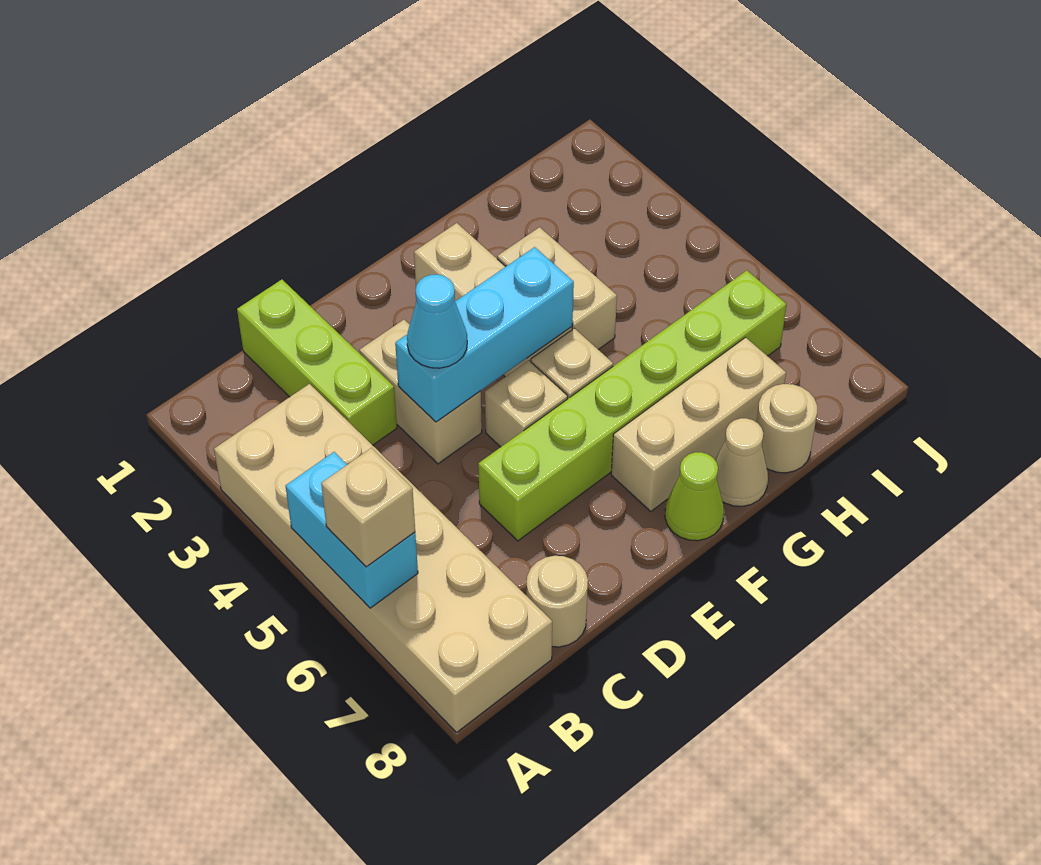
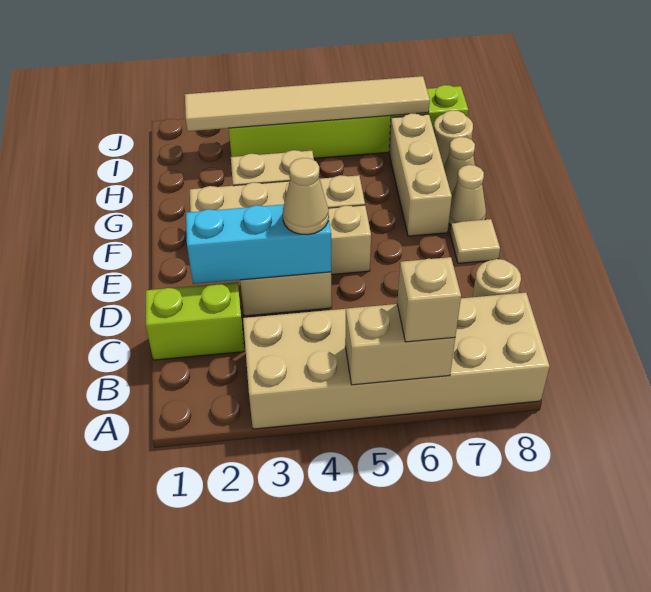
cyan 1x2 brick [286,452,418,608] -> tan 1x2 brick [345,304,455,385]
lime 1x3 brick [237,280,397,445] -> lime 1x2 brick [146,282,244,360]
cyan 1x3 brick [395,247,574,422] -> cyan 1x3 brick turned to [186,204,331,284]
cyan 1x1 cone [407,274,467,368] -> tan 1x1 cone [283,158,329,235]
lime 1x6 brick [478,270,787,541] -> lime 1x6 brick turned to [229,85,468,158]
none -> tan 1x1 tile [450,219,500,263]
lime 1x1 cone [665,452,724,541] -> tan 1x1 cone [449,165,486,225]
none -> tan 1x6 tile [185,76,430,131]

